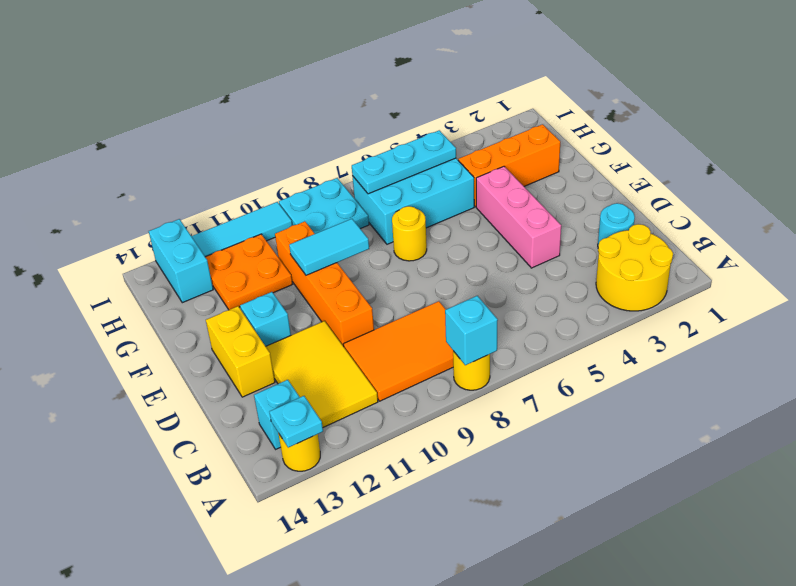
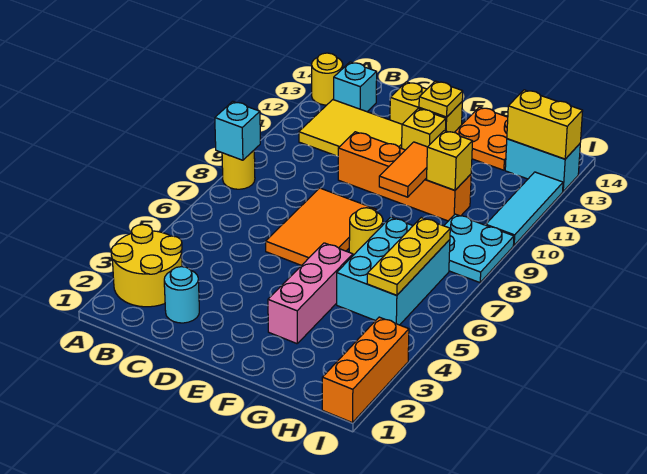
cyan 1x1 plate [269,396,323,448] -> none
orange 2x3 tile [344,301,453,401] -> orange 2x3 tile moved to [266,188,377,266]
pink 1x3 brick [476,166,561,268] -> pink 1x3 brick turned to [268,243,353,344]
cyan 1x1 brick [240,292,291,346] -> yellow 1x1 brick [402,108,446,150]
none -> yellow 1x1 plate [419,81,463,117]
cyan 1x2 tile [289,219,369,275] -> orange 1x2 tile [379,142,427,197]
orange 1x3 brick [458,124,560,207] -> orange 1x3 brick moved to [322,317,409,423]
none -> yellow 1x1 brick [427,131,473,190]
orange 2x2 plate [206,234,292,310] -> orange 2x2 plate moved to [455,107,508,170]
cyan 1x3 plate [352,130,456,194] -> yellow 1x3 plate [367,218,450,295]
none -> yellow 1x2 brick [507,90,583,159]

